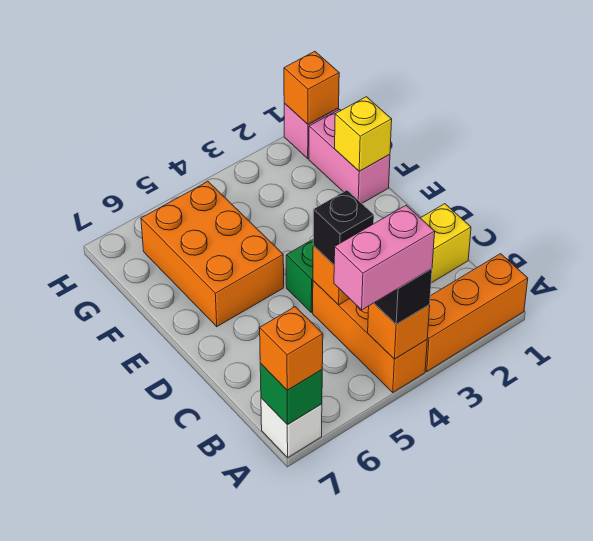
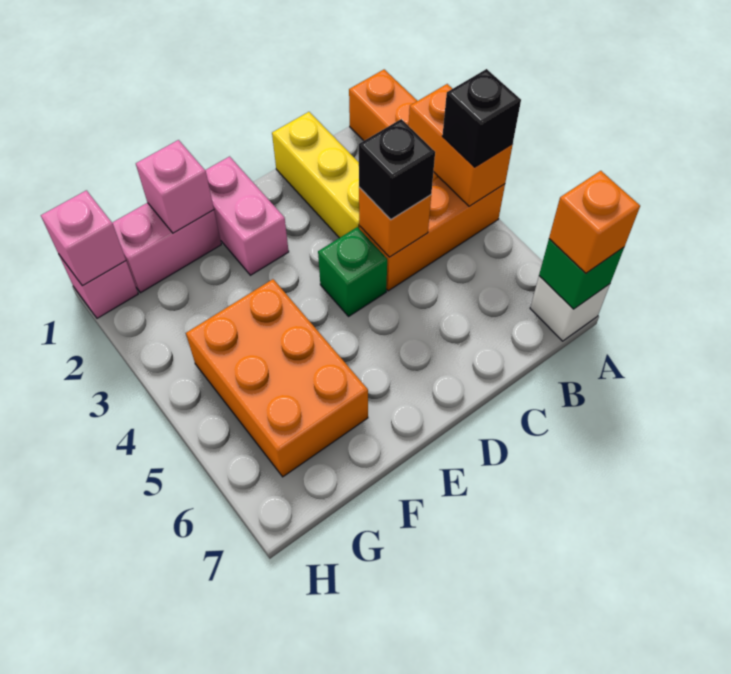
orange 1x1 brick [368,303,430,359] -> orange 1x2 brick [409,84,513,206]
pink 1x2 brick [334,205,435,310] -> pink 1x2 brick moved to [205,156,289,275]
orange 2x3 brick [141,182,284,327] -> orange 2x3 brick turned to [186,279,368,477]
yellow 1x1 brick [335,97,392,171] -> pink 1x1 brick [136,140,214,233]
orange 1x1 brick [284,51,339,124] -> pink 1x1 brick [41,190,126,286]

